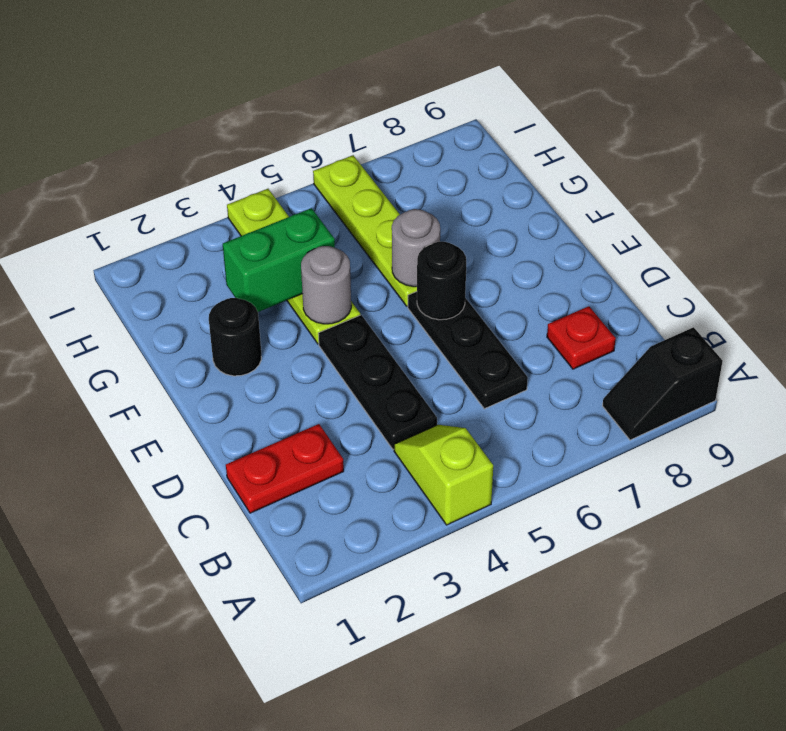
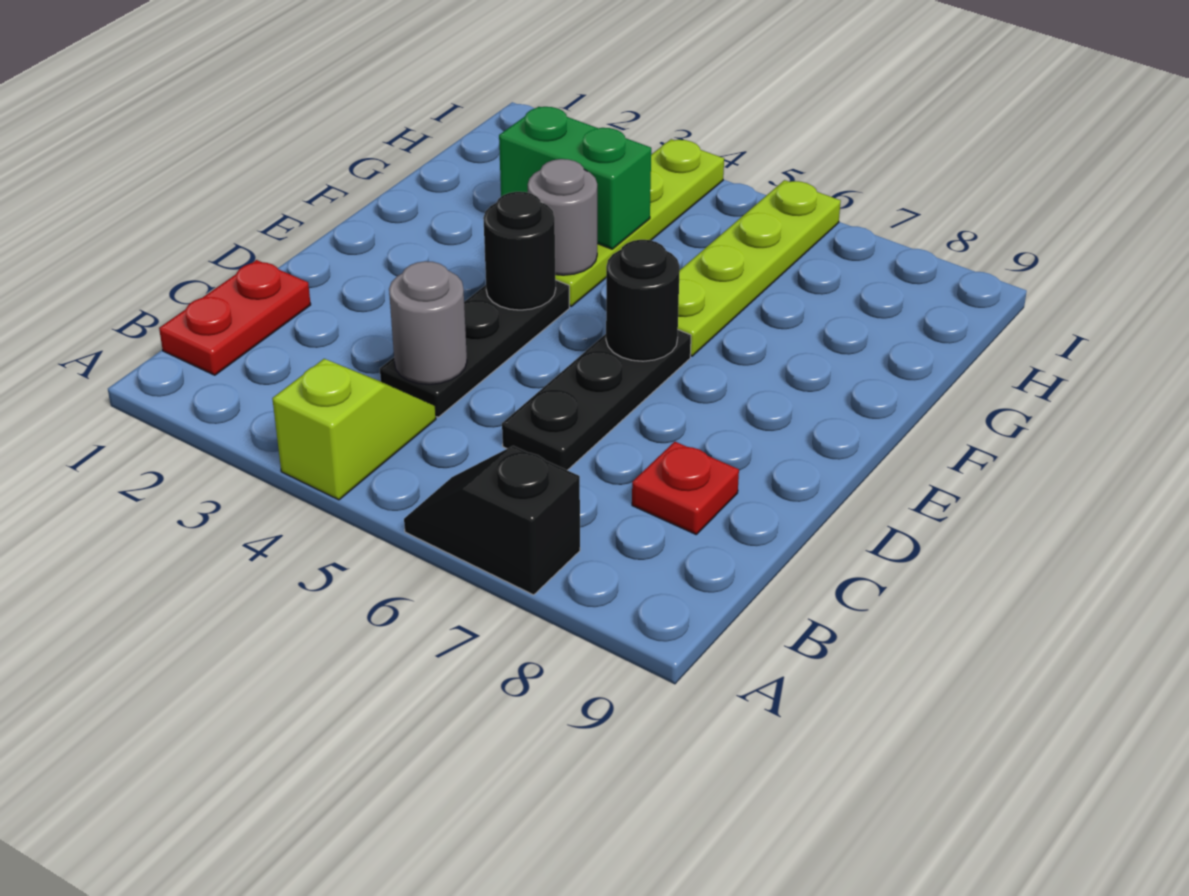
black 1x2 slope [603,327,723,440] -> black 1x2 slope moved to [404,446,580,595]
red 1x2 plate [226,424,344,513] -> red 1x2 plate turned to [159,260,311,375]
black 1x1 round brick [209,298,261,376] -> black 1x1 round brick moved to [483,192,556,310]
grey 1x1 round brick [392,209,440,287] -> grey 1x1 round brick moved to [389,261,467,384]

